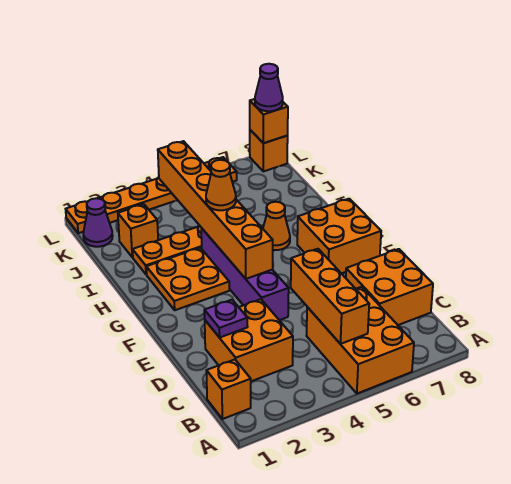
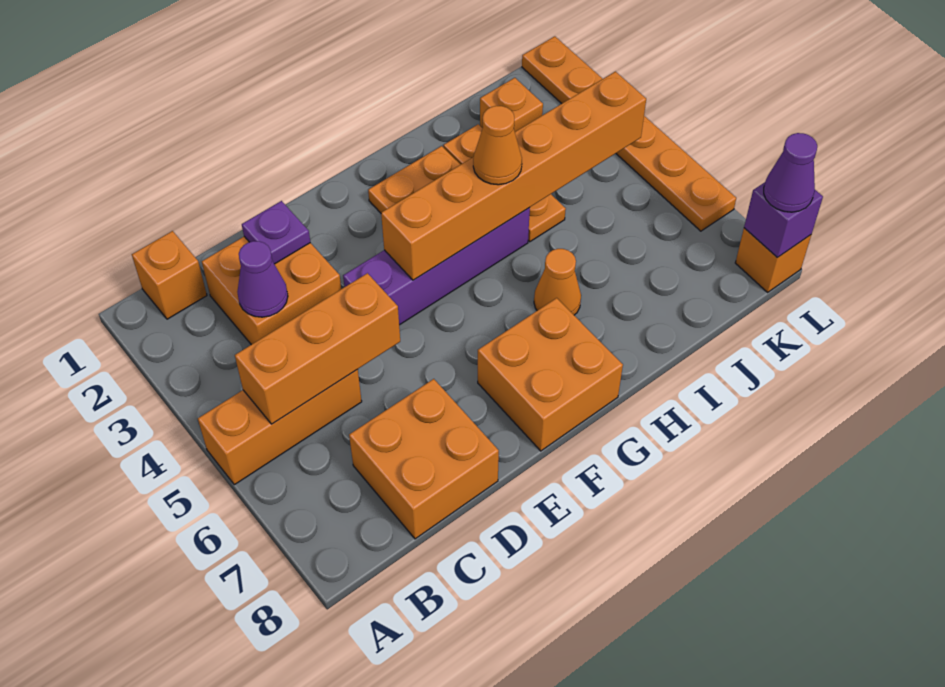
orange 2x3 brick [306,287,414,394] -> orange 1x3 brick [198,369,362,485]
purple 1x1 cone [83,198,113,247] -> purple 1x1 cone moved to [237,241,288,317]
orange 1x1 brick [250,99,288,143] -> purple 1x1 brick [744,182,823,257]

